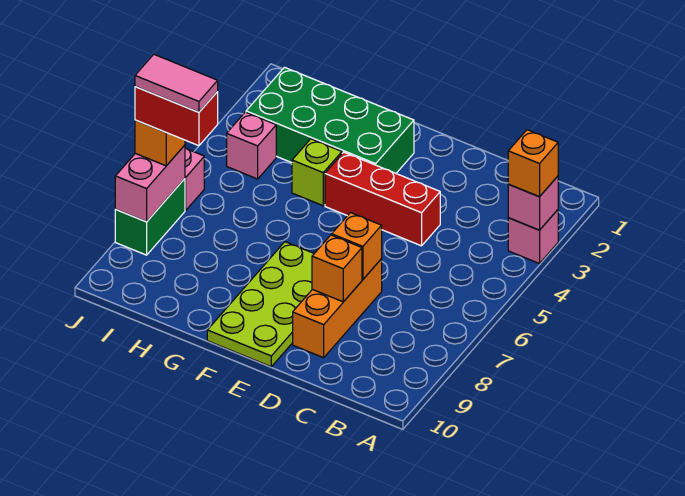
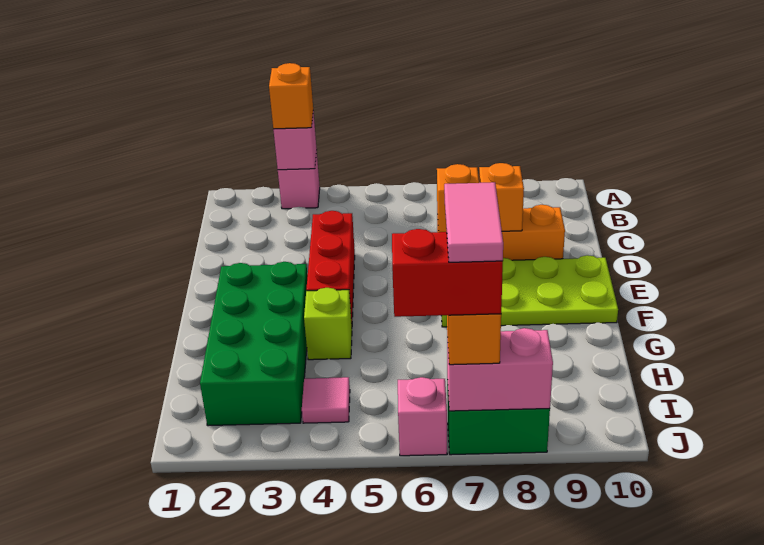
pink 1x1 brick [227,112,276,179] -> pink 1x1 tile [302,377,350,423]
red 1x2 brick [135,87,218,146] -> red 1x2 brick turned to [392,229,503,317]

